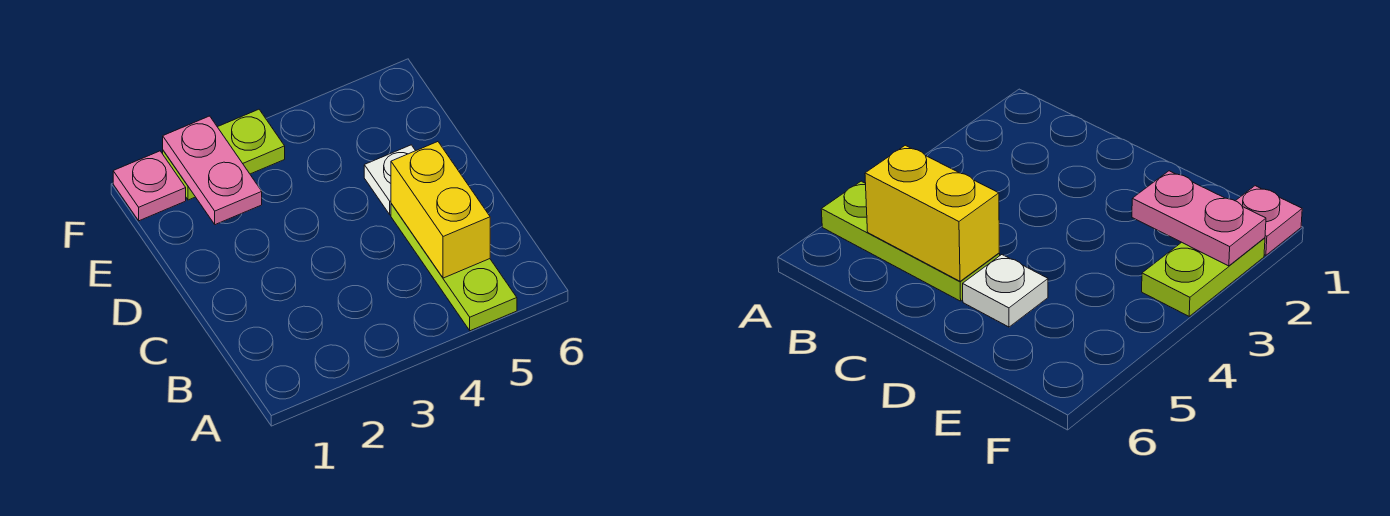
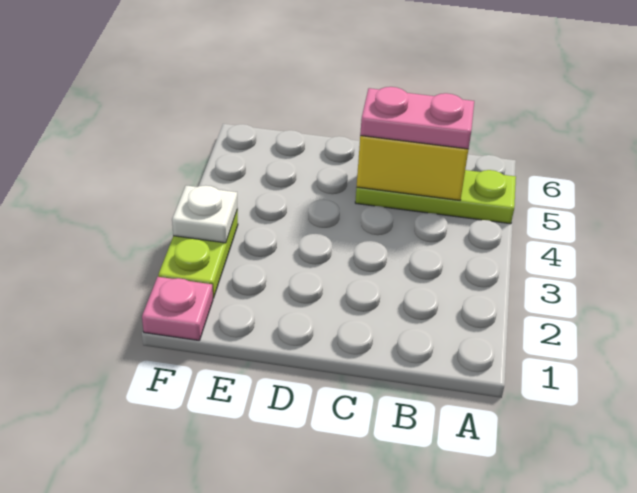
white 1x1 plate [364,145,415,215] -> white 1x1 plate moved to [172,185,238,243]
pink 1x2 plate [163,116,262,225] -> pink 1x2 plate moved to [360,87,474,149]

